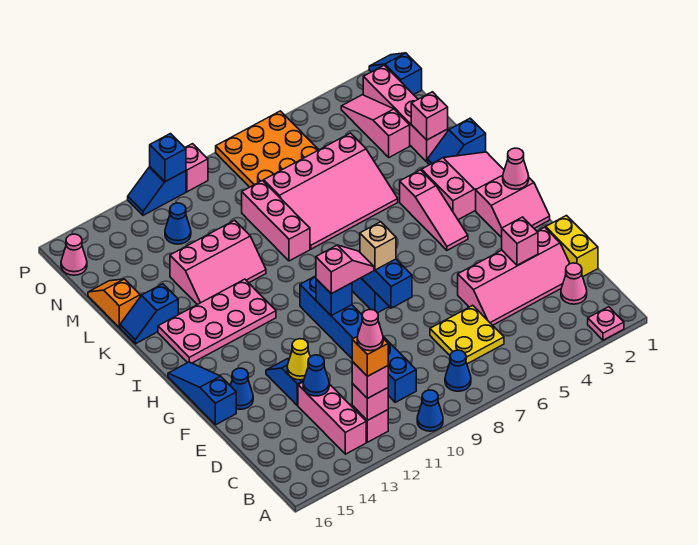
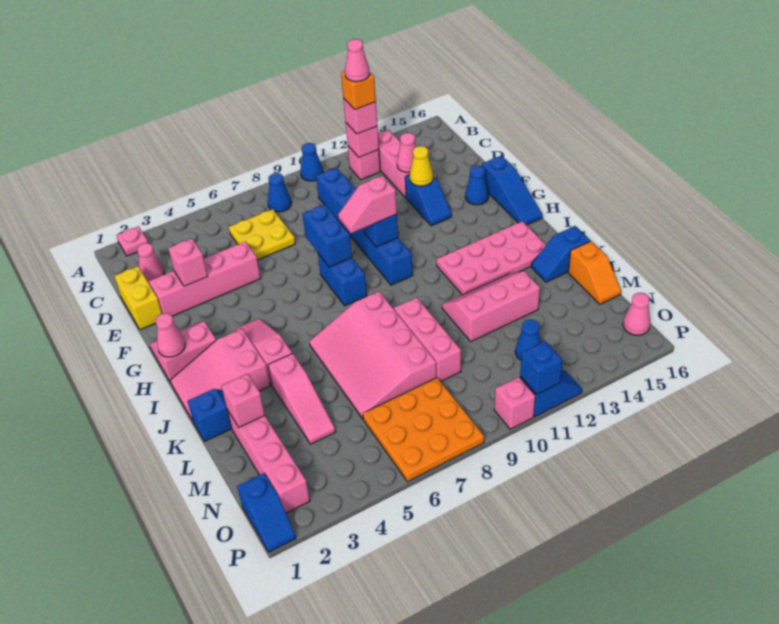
blue 1x1 cone [303,355,329,396] -> pink 1x1 cone [397,133,416,172]
tan 1x1 brick [360,222,396,270] -> none
pink 3x4 slope [264,133,398,249] -> pink 3x4 slope turned to [309,291,437,419]
blue 1x2 slope [120,284,178,344] -> blue 1x2 slope turned to [531,226,590,282]
pink 1x3 slope [341,95,410,157] -> pink 1x3 slope moved to [268,353,335,444]

